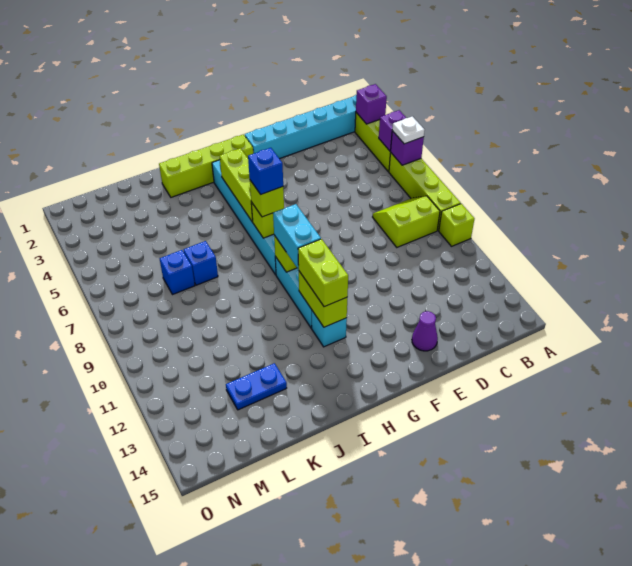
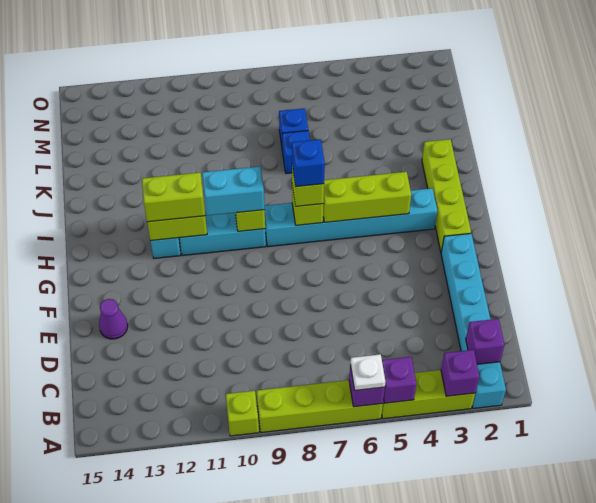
none -> purple 1x1 brick [466,319,505,364]
lime 2x2 slope [373,196,440,247] -> none
blue 1x2 plate [226,363,287,410] -> none

